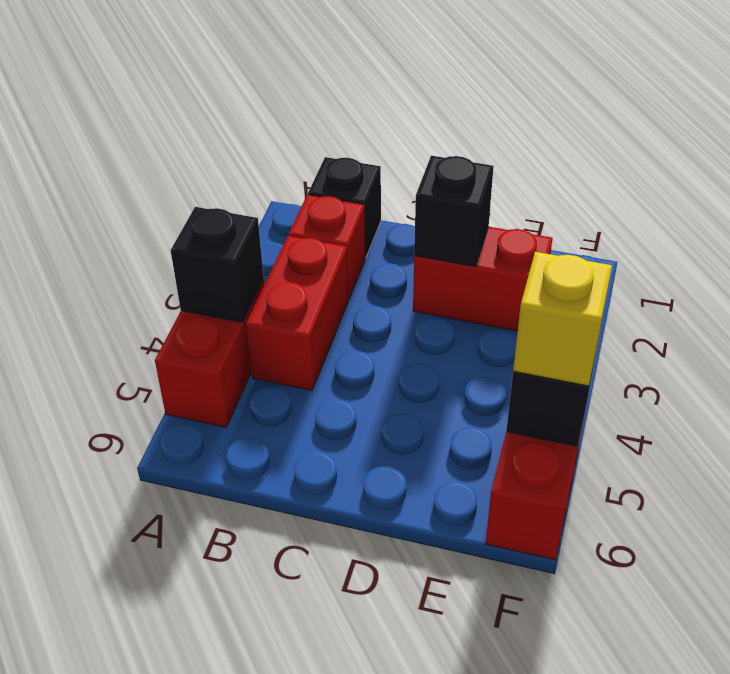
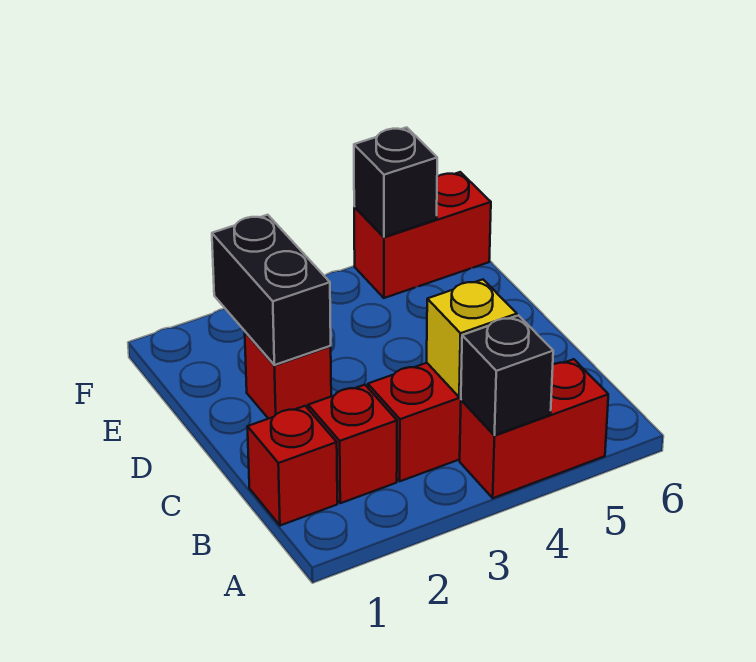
black 1x1 brick [308,157,381,258] -> red 1x1 brick [247,406,337,526]
red 1x2 brick [413,227,552,331] -> red 1x1 brick [245,332,331,419]
black 1x1 brick [414,156,494,267] -> black 1x2 brick [212,215,331,365]
yellow 1x1 brick [513,252,612,386] -> yellow 1x1 brick moved to [427,280,517,397]

